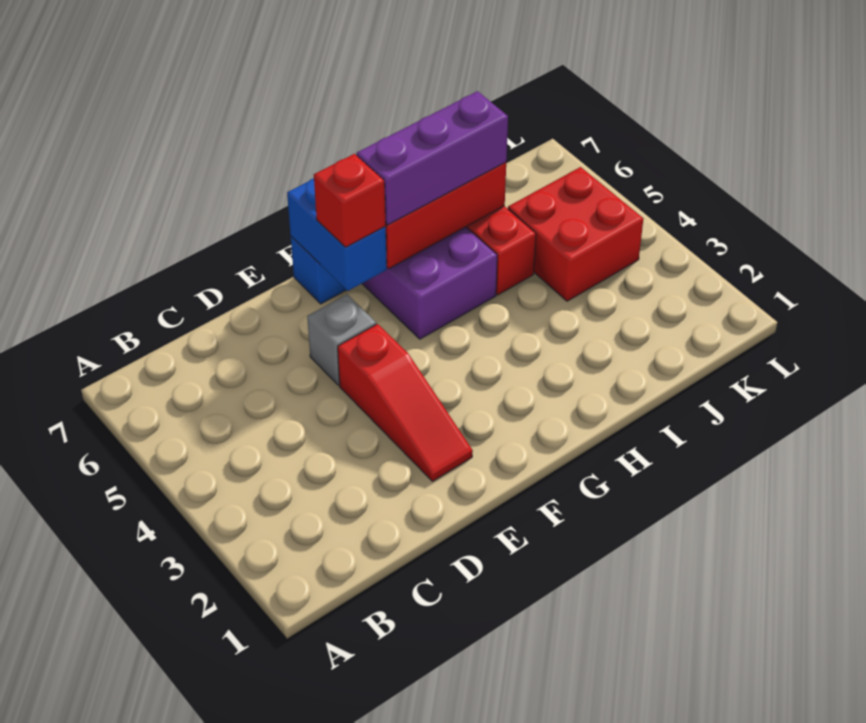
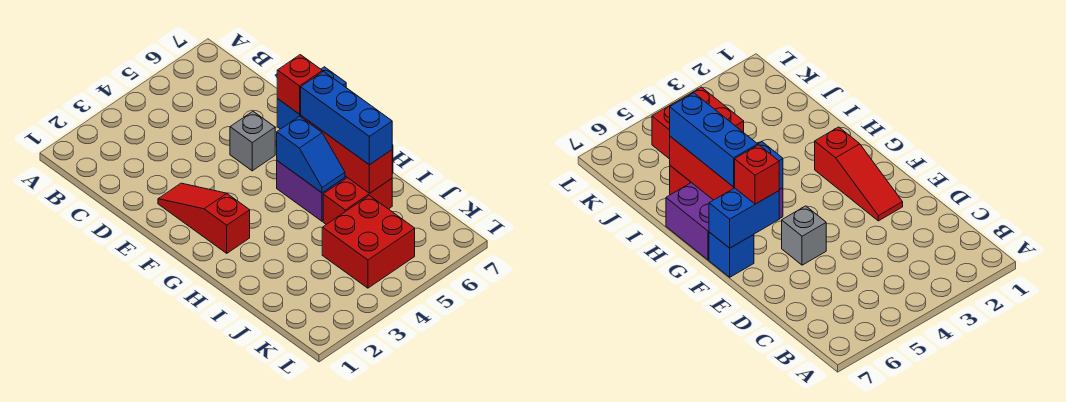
red 1x3 slope [338,324,473,481] -> red 1x3 slope turned to [158,183,250,253]
none -> blue 1x2 slope [277,116,345,193]
purple 1x3 brick [357,91,508,225] -> blue 1x3 brick [301,71,392,165]

